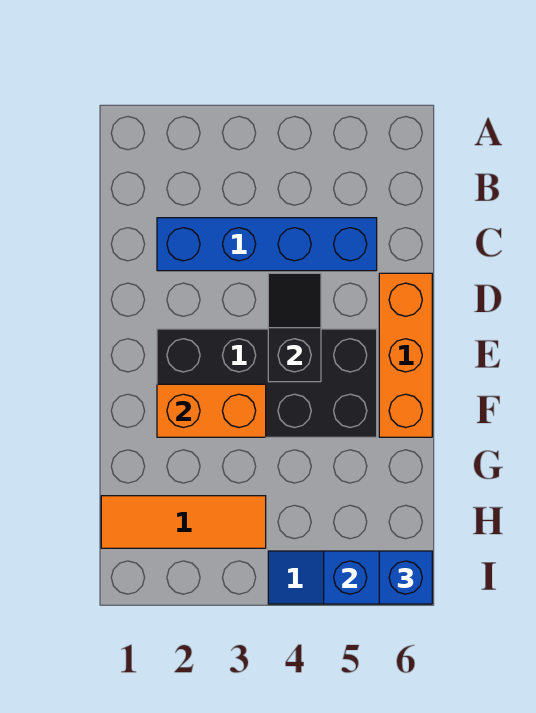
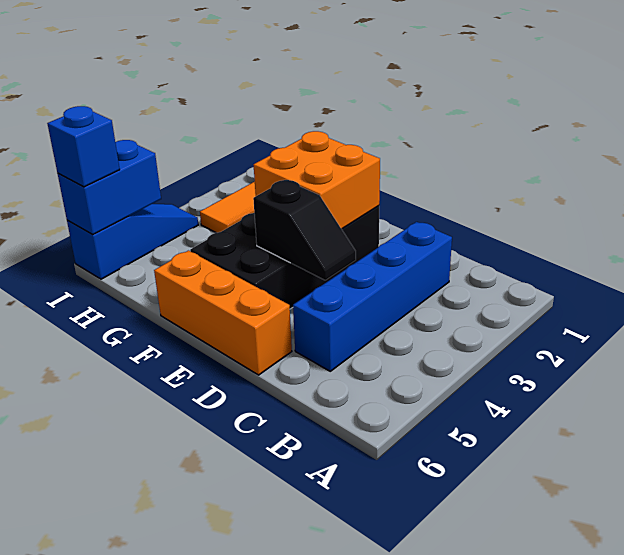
orange 1x2 brick [157,384,266,437] -> orange 2x2 brick [254,131,380,229]

